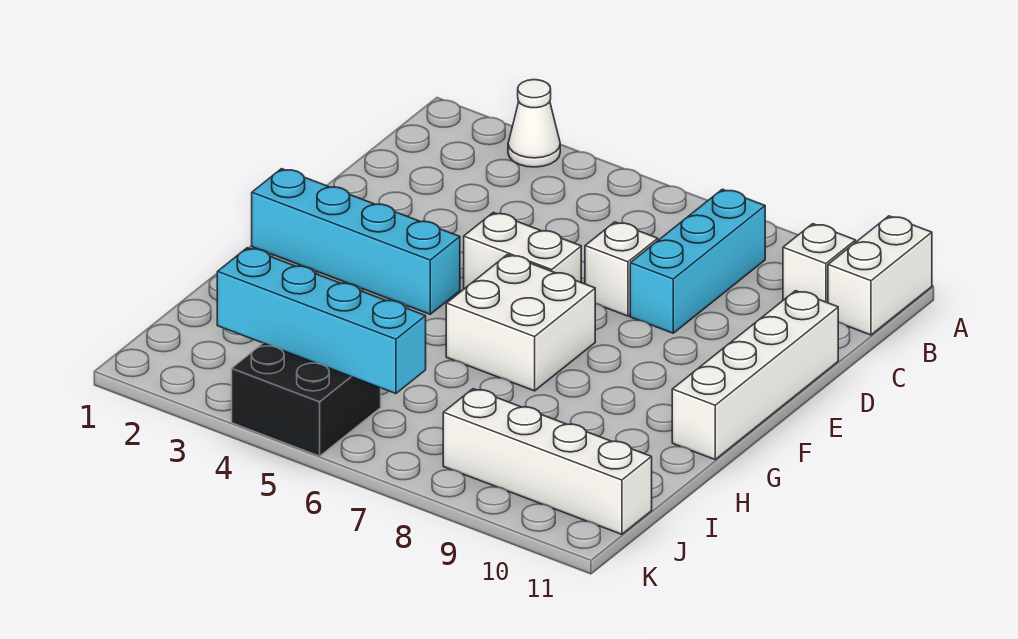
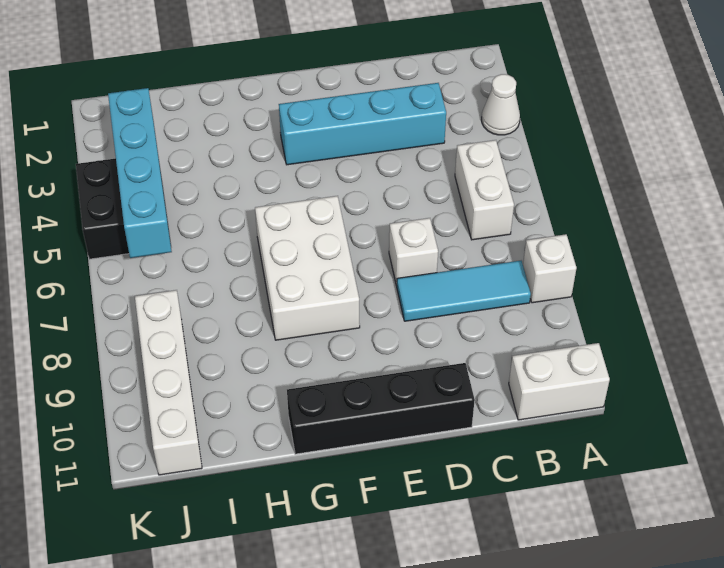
cyan 1x3 brick [630,189,765,333] -> cyan 1x3 tile [397,261,531,321]
white 1x1 brick [783,224,856,303] -> white 1x1 brick moved to [523,234,577,303]
white 1x4 brick [672,291,838,459] -> black 1x4 brick [287,363,475,454]
white 1x2 brick [464,212,581,289] -> white 1x2 brick moved to [455,140,514,240]
cyan 1x4 brick [252,169,460,314] -> cyan 1x4 brick turned to [279,83,446,165]
white 2x2 brick [446,255,595,391] -> white 2x3 brick [255,196,360,340]

